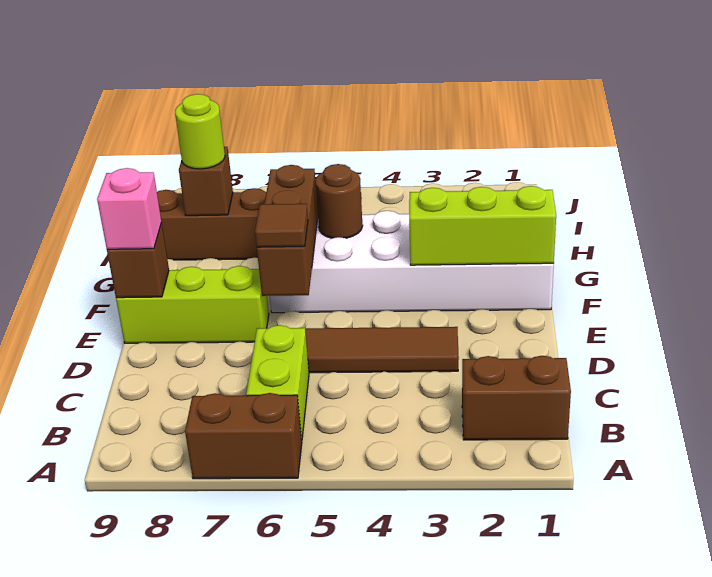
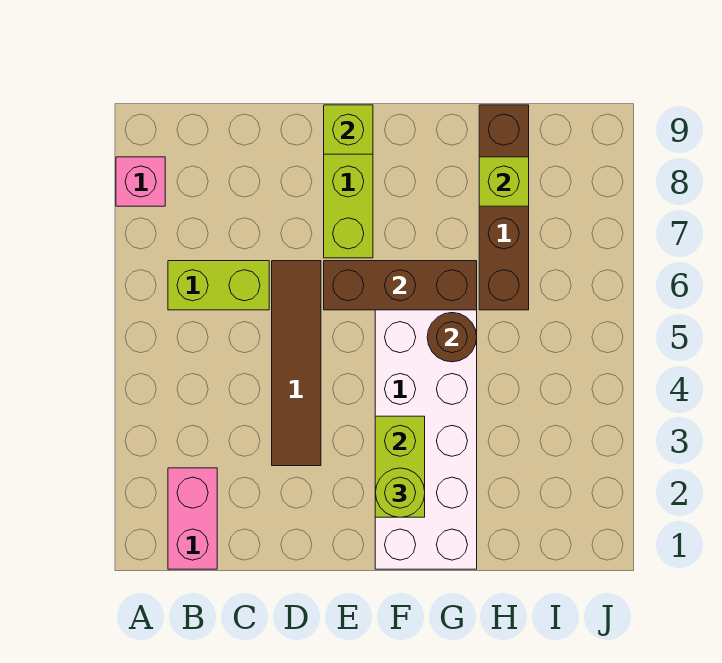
brown 1x2 brick [185,393,302,479] -> none
brown 1x2 brick [462,356,571,440] -> pink 1x2 brick [168,468,217,569]
brown 1x1 tile [255,204,308,247] -> none
brown 1x1 brick [107,223,169,298] -> lime 1x1 brick [324,105,373,154]
pink 1x1 brick [97,168,162,249] -> pink 1x1 brick moved to [116,157,165,206]
lime 1x3 brick [409,186,556,265] -> lime 1x2 brick [375,416,425,517]
brown 1x1 brick [179,147,233,216] -> lime 1x1 brick [479,157,529,206]
lime 1x1 round brick [175,94,225,169] -> lime 1x1 round brick moved to [375,468,425,517]

